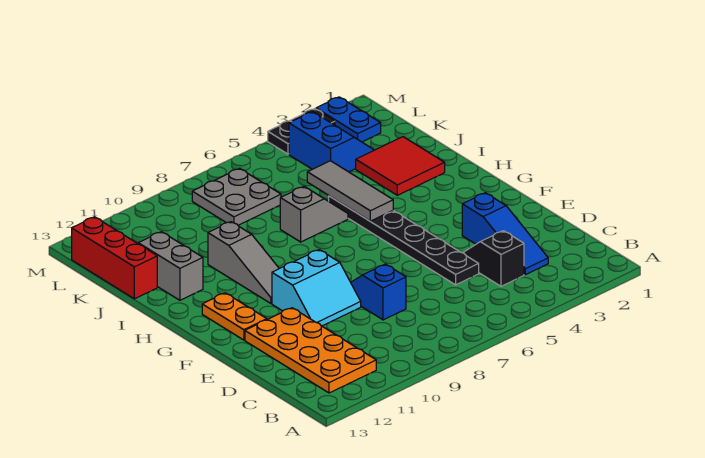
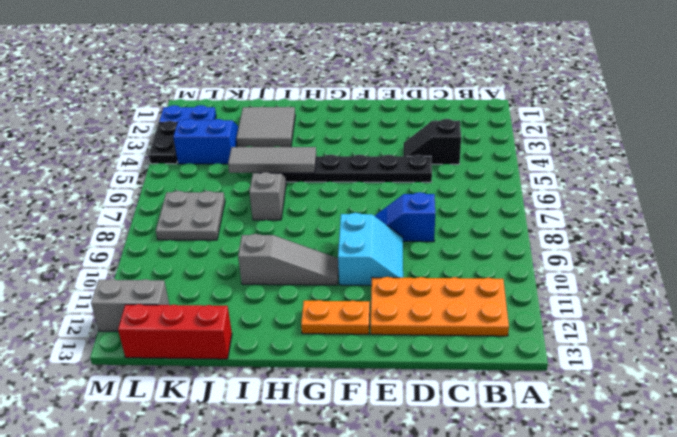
blue 1x3 slope [462,193,548,275] -> none
red 2x2 tile [356,137,445,195] -> grey 2x2 tile [236,107,295,147]
grey 1x2 brick [138,232,203,300] -> grey 1x2 brick moved to [91,279,169,331]

